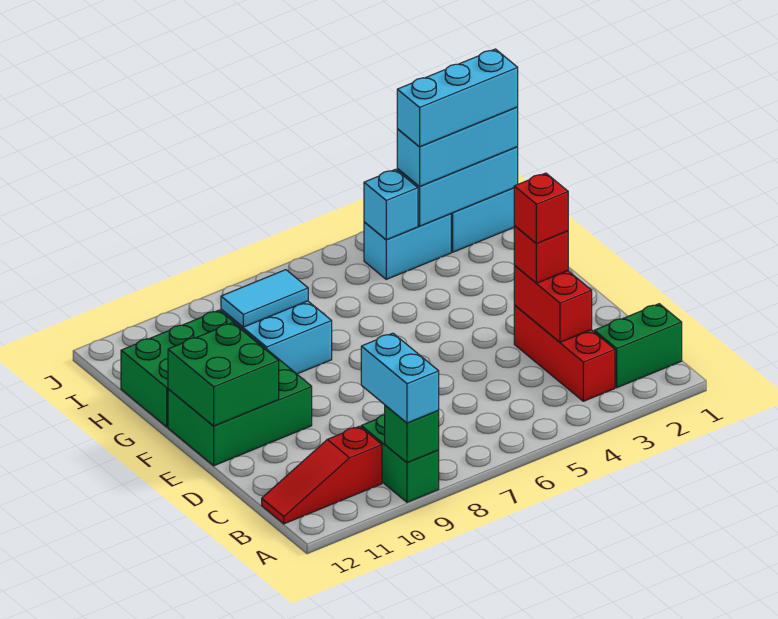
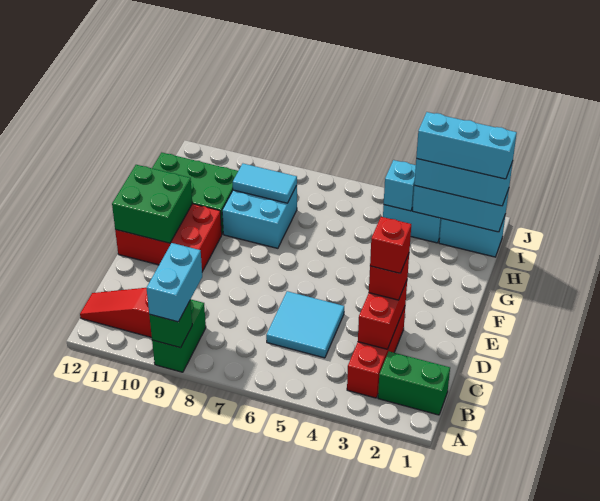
none -> cyan 2x2 tile [266,291,344,358]
green 2x3 brick [168,349,312,466] -> red 2x3 brick [115,204,222,272]

